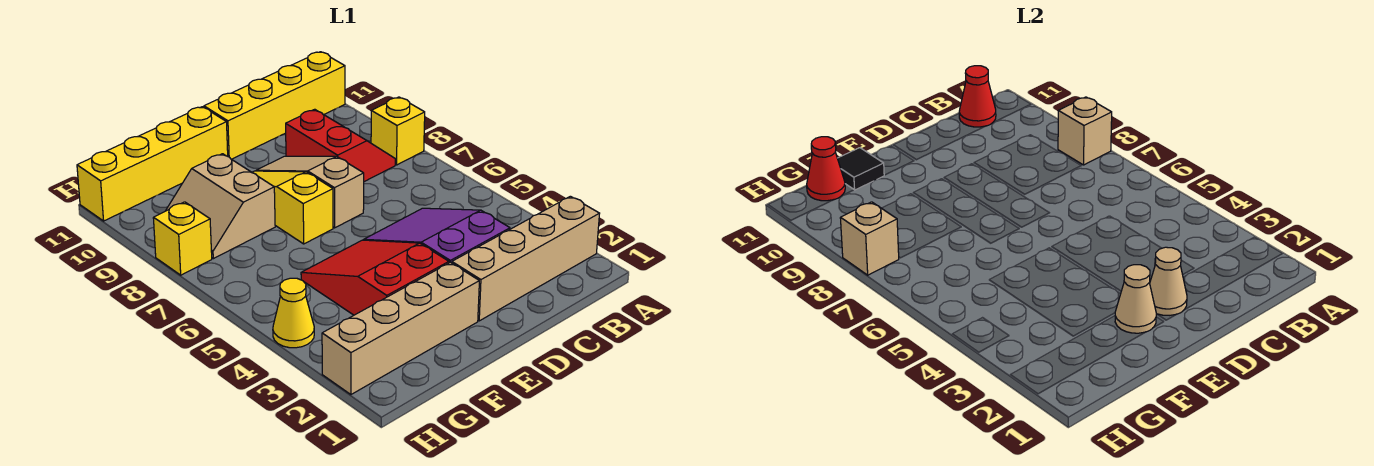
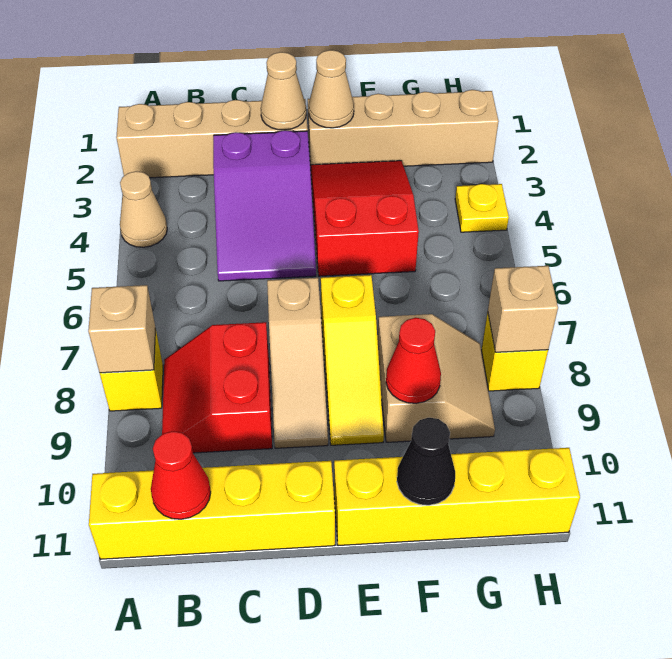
none -> tan 1x1 cone [120,171,167,247]
red 2x3 slope [301,240,449,315] -> red 2x3 slope turned to [311,161,419,276]
black 1x1 tile [837,148,884,190] -> black 1x1 cone [397,418,455,505]
red 1x1 cone [807,137,845,201] -> red 1x1 cone moved to [386,318,441,403]
yellow 1x1 cone [273,278,314,348] -> yellow 1x1 plate [455,184,509,232]

